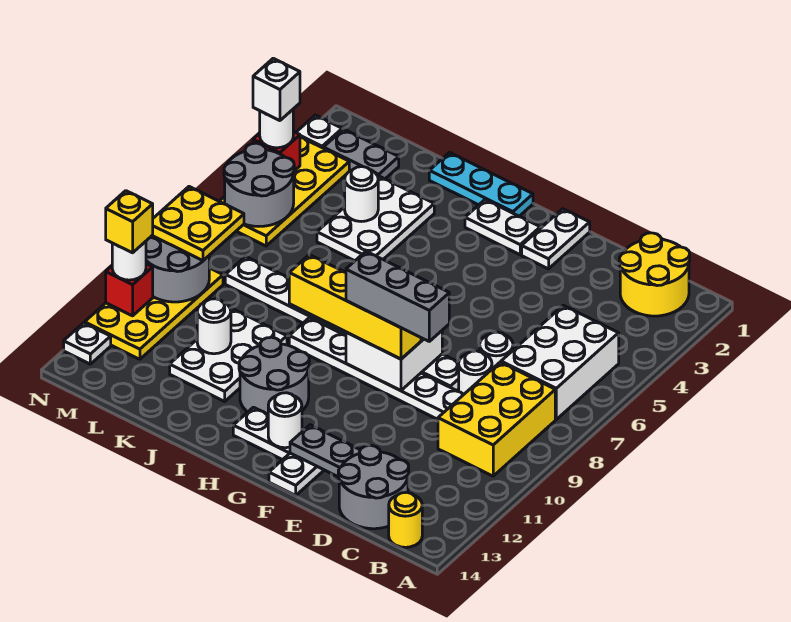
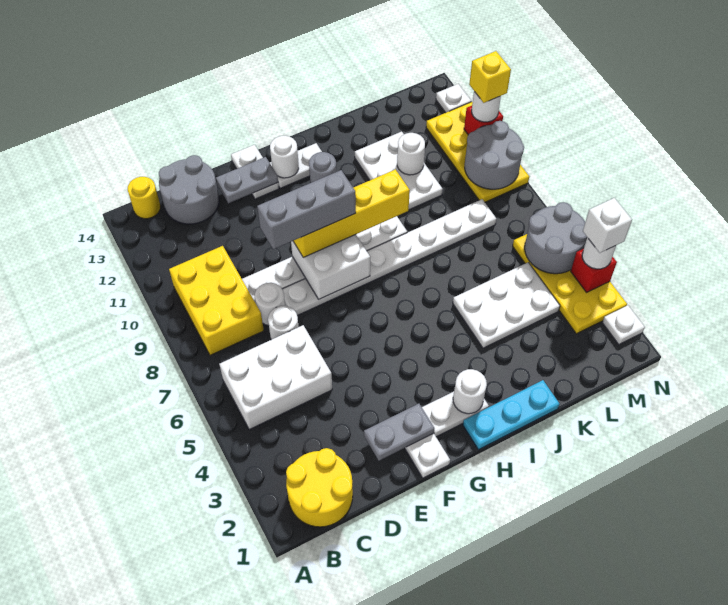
white 2x3 brick [501,305,619,419] -> white 2x3 brick turned to [219,325,332,430]
grey 2x2 round brick [239,337,309,414] -> grey 1x1 round brick [309,152,336,183]
white 2x3 plate [317,176,434,261] -> white 2x3 plate turned to [453,262,560,348]
white 1x1 round brick [345,167,378,222] -> white 1x1 round brick moved to [453,369,487,414]
grey 1x2 plate [324,129,399,179] -> grey 1x2 plate moved to [364,404,434,461]
yellow 2x2 plate [152,187,244,261] -> none

